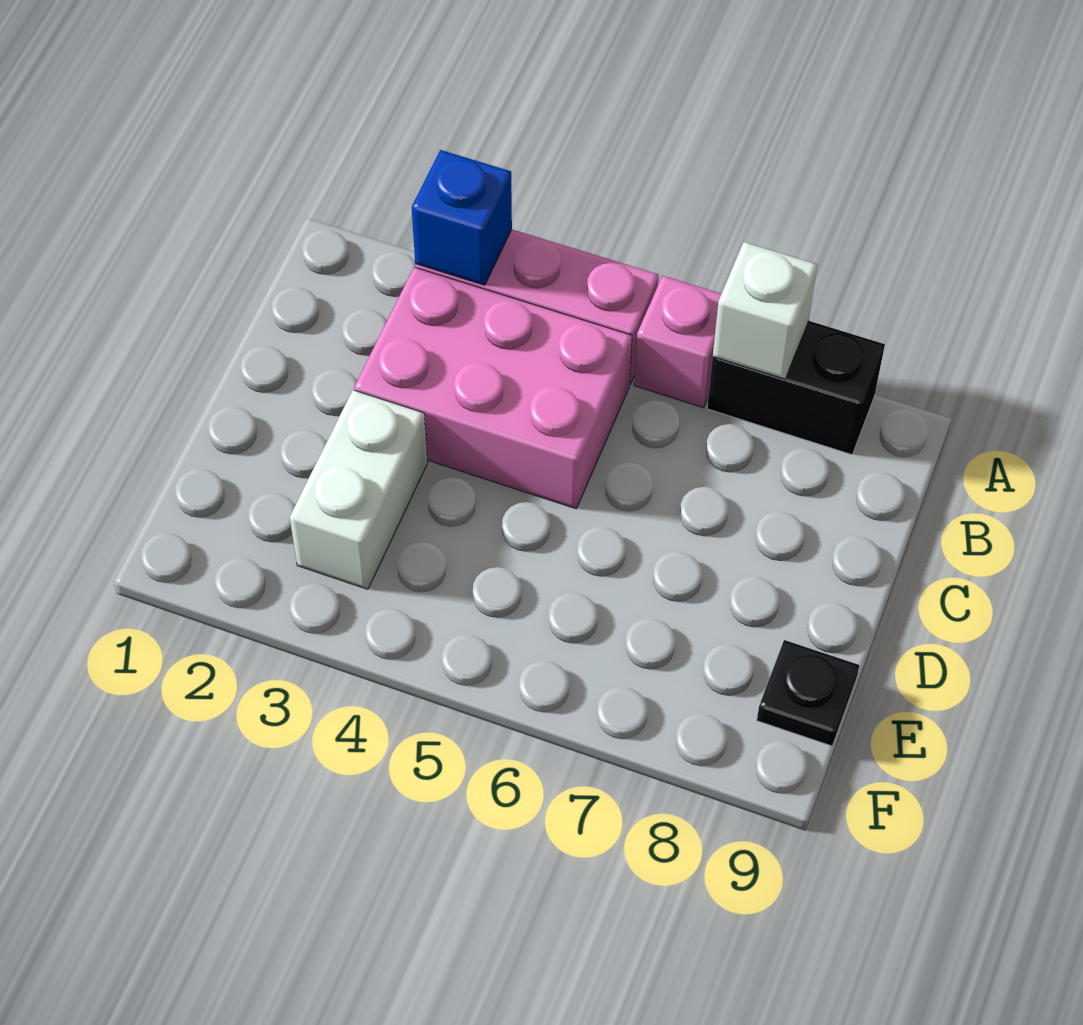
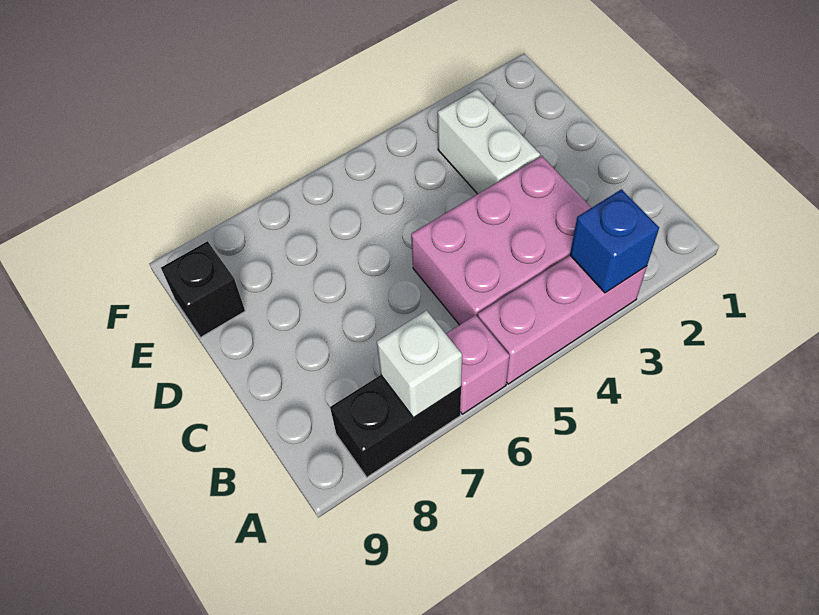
black 1x1 plate [757,640,859,746] -> black 1x1 brick [161,241,245,337]

